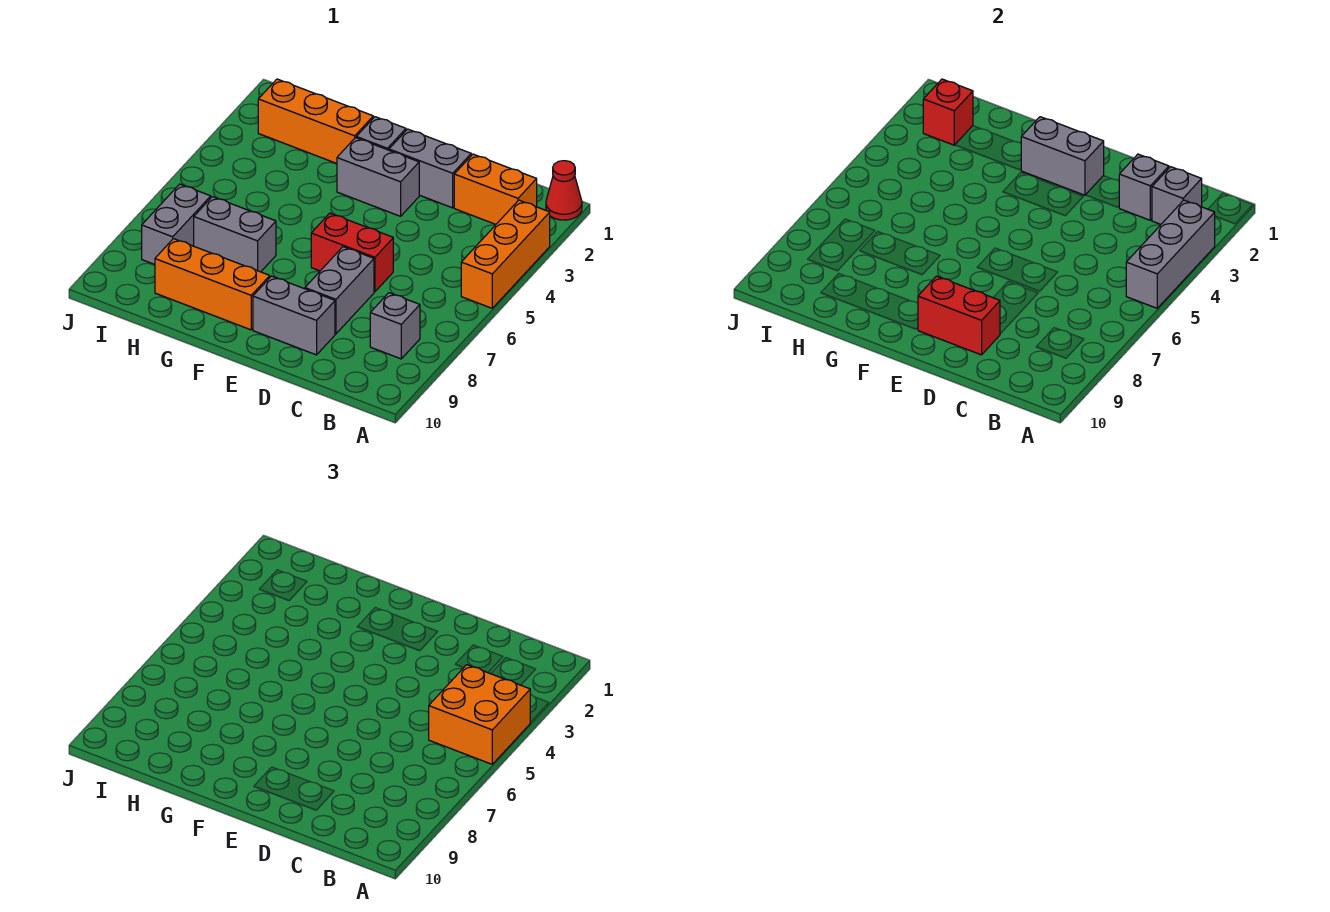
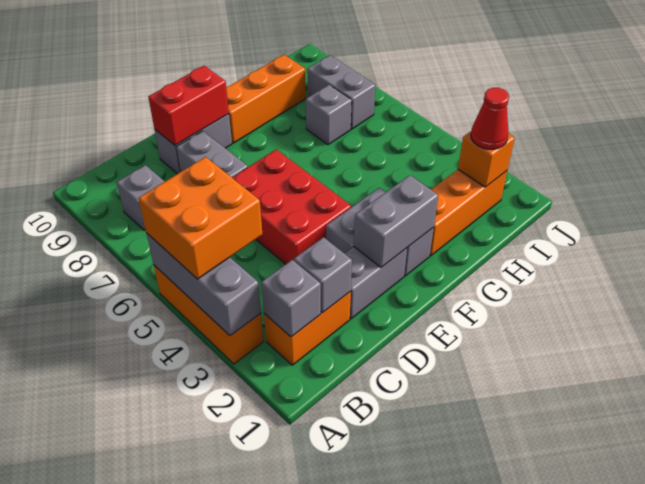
red 1x1 cone [546,161,582,220] -> red 1x1 cone moved to [471,88,509,149]
red 1x2 brick [311,213,393,292] -> red 2x3 brick [232,149,351,264]
grey 1x2 brick [194,197,276,272] -> grey 1x1 brick [306,85,352,145]
red 1x1 brick [923,79,973,145] -> orange 1x1 brick [458,131,515,187]

